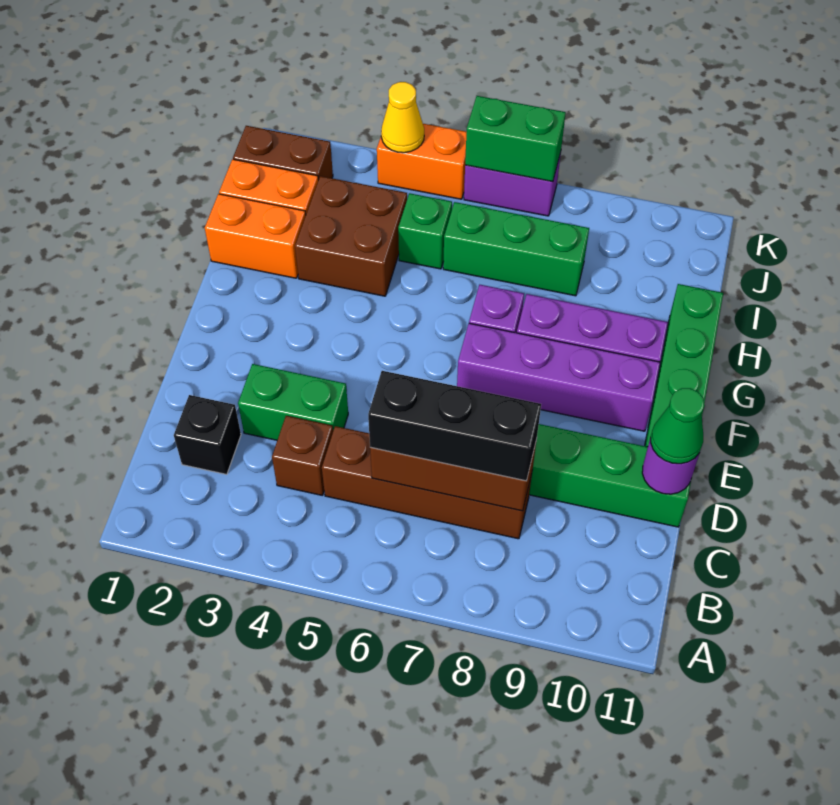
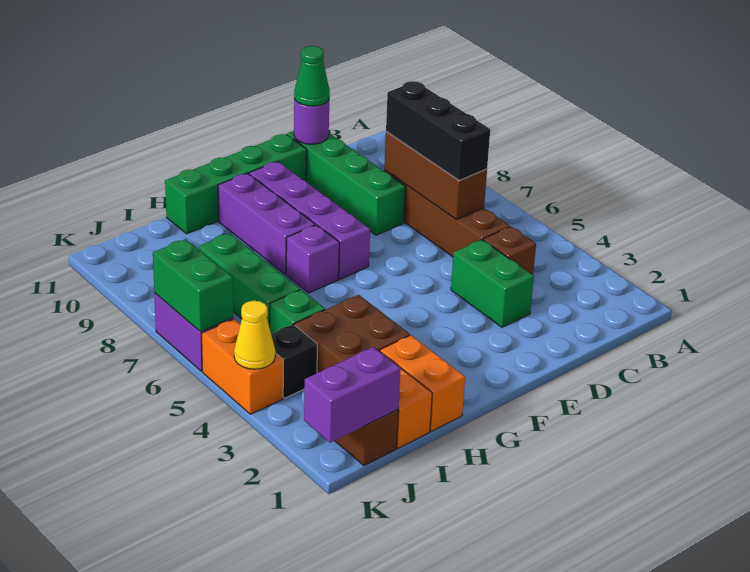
black 1x1 brick [174,395,241,474] -> black 1x1 brick moved to [271,324,317,398]
none -> purple 1x2 brick [304,347,401,443]

